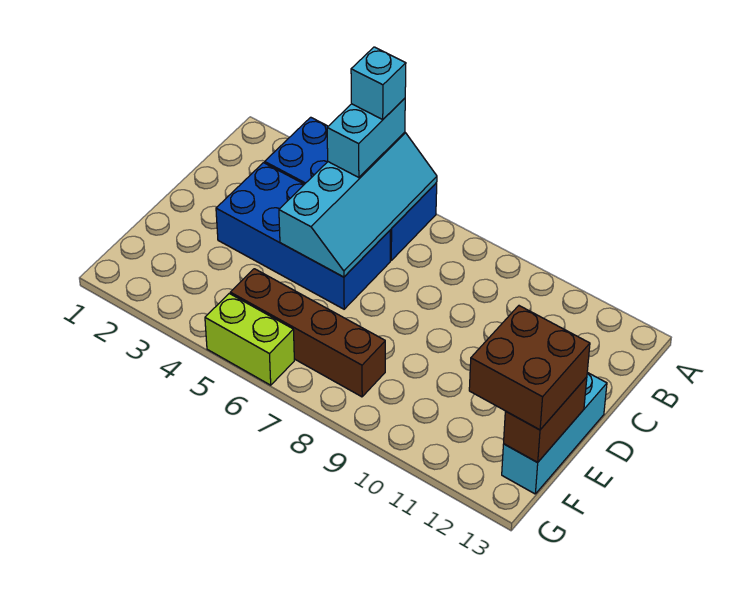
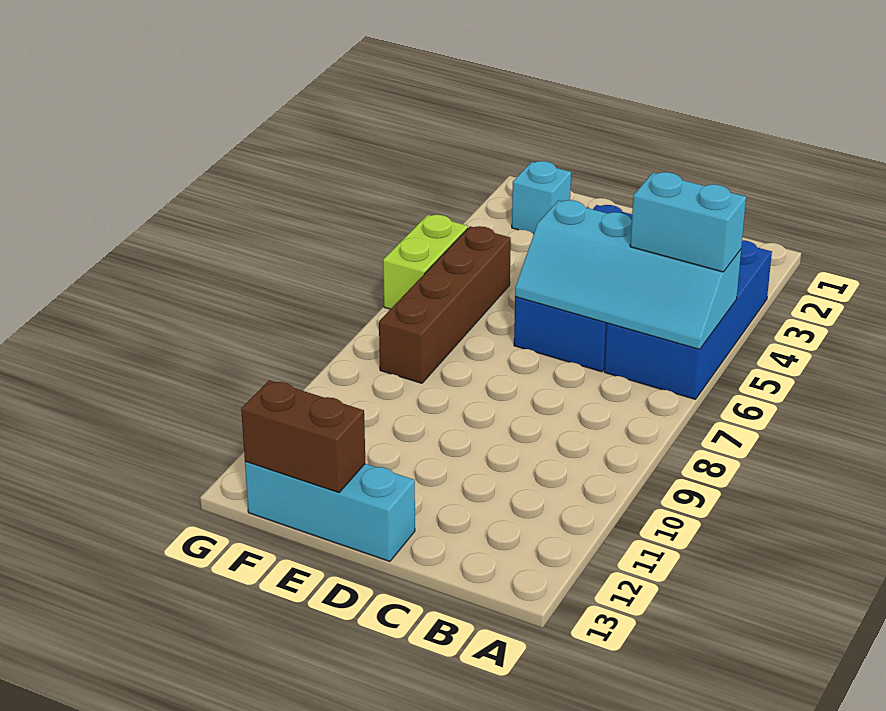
cyan 1x1 brick [351,47,406,119] -> cyan 1x1 brick moved to [512,161,571,234]
brown 2x2 brick [469,306,590,430] -> none

